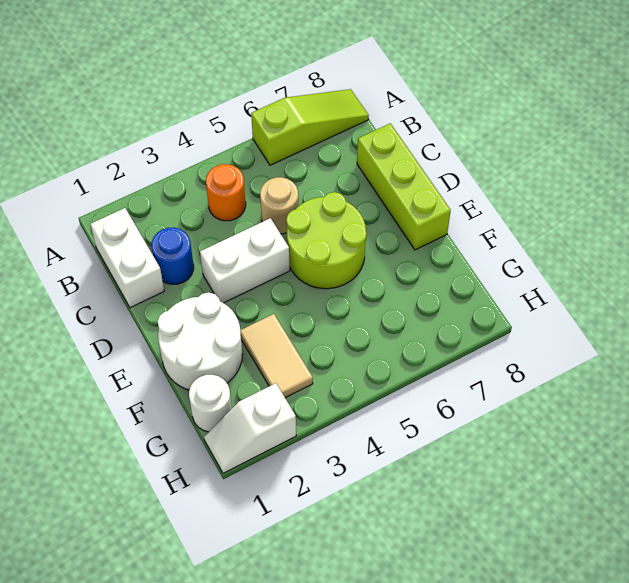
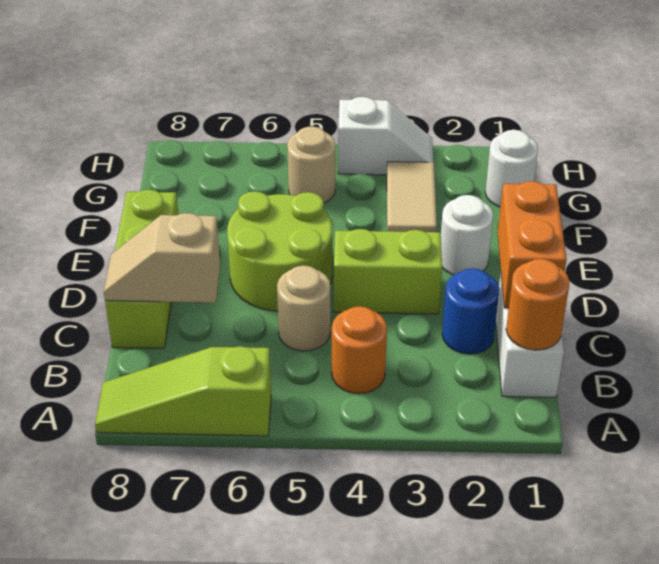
none -> orange 1x1 round brick [506,259,570,350]
none -> orange 1x2 brick [498,181,567,308]
none -> tan 1x2 slope [104,213,220,303]
white 1x2 brick [200,218,290,303] -> lime 1x2 brick [334,229,442,314]
white 2x2 round brick [157,292,242,390] -> white 1x1 round brick [441,195,493,275]
none -> tan 1x1 round brick [287,126,335,203]
white 1x2 slope [204,383,296,473] -> white 1x2 slope moved to [338,97,433,175]

